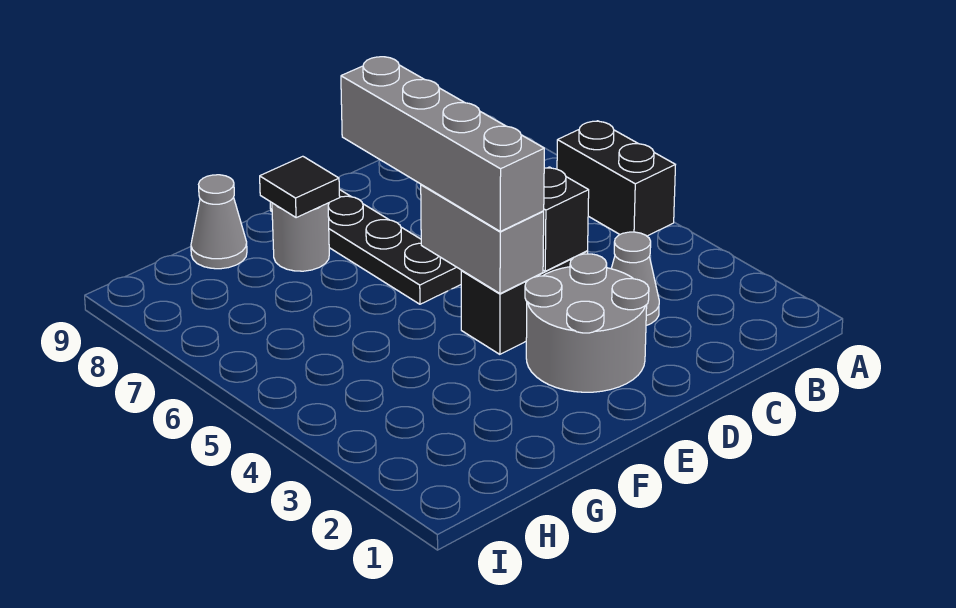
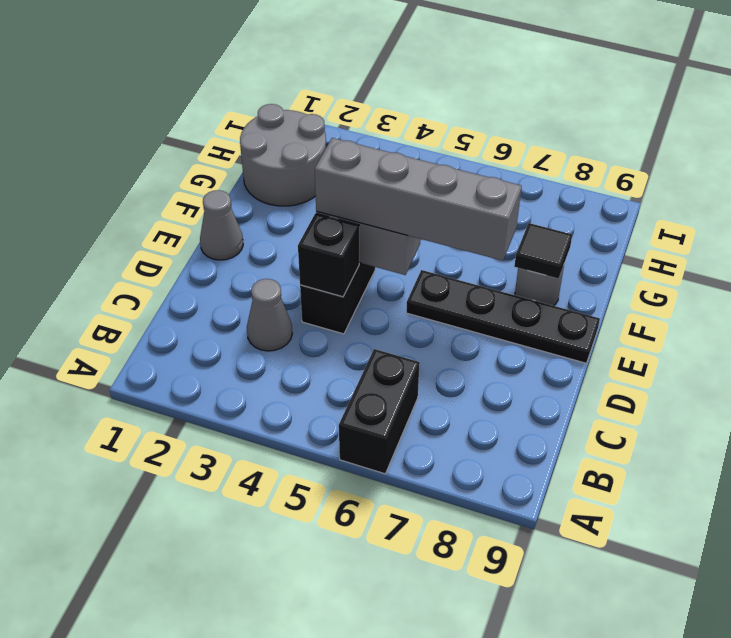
black 1x2 brick [557,121,675,236] -> black 1x2 brick turned to [339,349,420,474]
grey 2x2 round brick [525,254,649,392] -> grey 2x2 round brick moved to [240,104,326,206]
grey 1x1 cone [191,175,247,269] -> grey 1x1 cone moved to [200,190,243,260]

